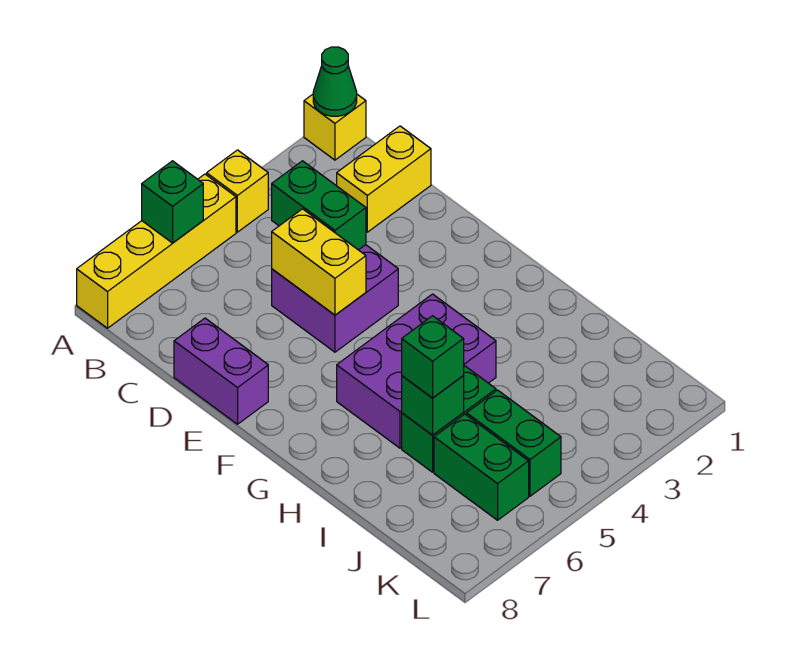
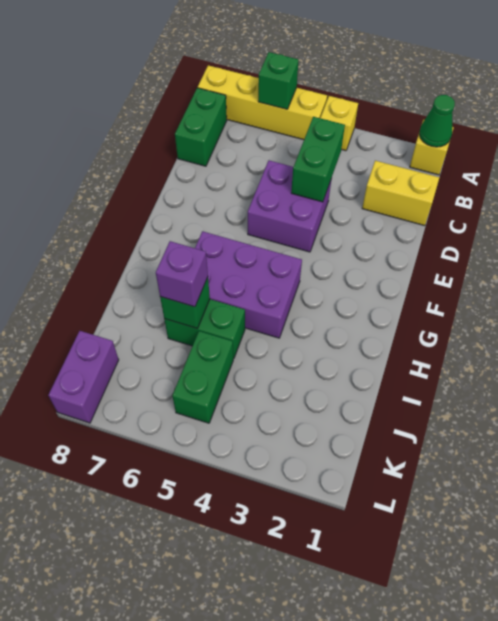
yellow 1x2 brick [272,209,366,315] -> none
purple 1x2 brick [174,318,268,424] -> purple 1x2 brick moved to [48,331,119,423]
green 1x1 brick [402,316,464,398] -> purple 1x1 brick [156,241,208,307]
green 1x2 brick [434,414,529,520] -> green 1x2 brick moved to [175,88,227,166]

